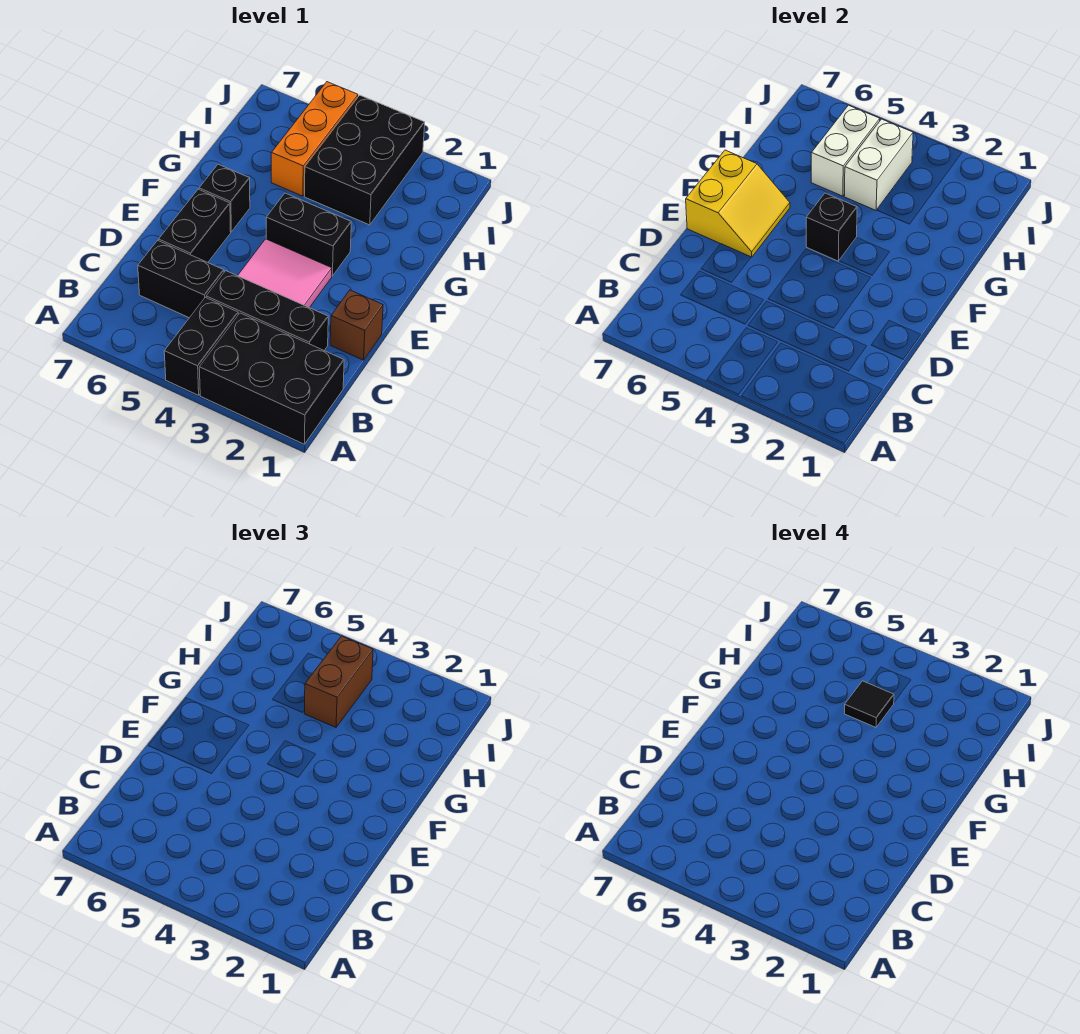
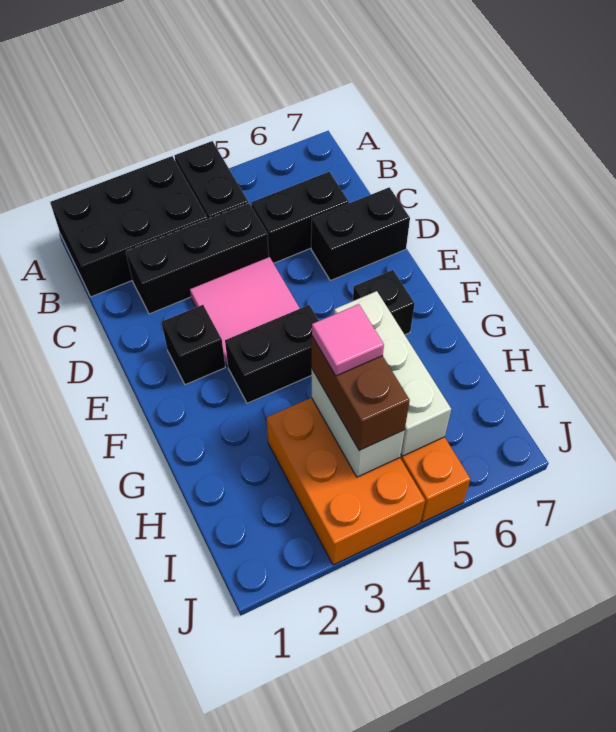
brown 1x1 brick [330,290,383,360] -> none
black 1x2 brick [159,189,231,262] -> black 1x2 brick turned to [311,187,410,281]
yellow 2x2 slope [686,150,790,257] -> none
black 1x1 brick [806,193,857,261] -> black 1x1 brick moved to [162,305,225,385]
black 2x3 brick [304,95,425,225] -> orange 2x3 brick [266,398,425,565]
black 1x1 tile [844,681,894,727] -> pink 1x1 tile [312,304,384,376]
white 1x2 brick [811,105,880,196] -> white 1x3 brick [334,291,451,456]

